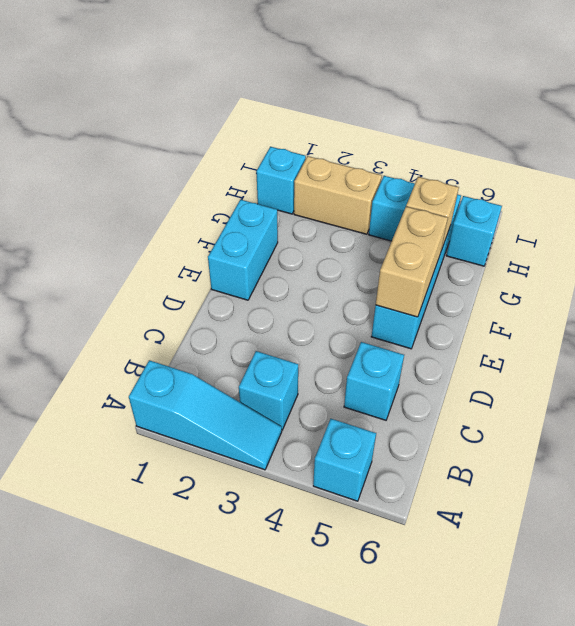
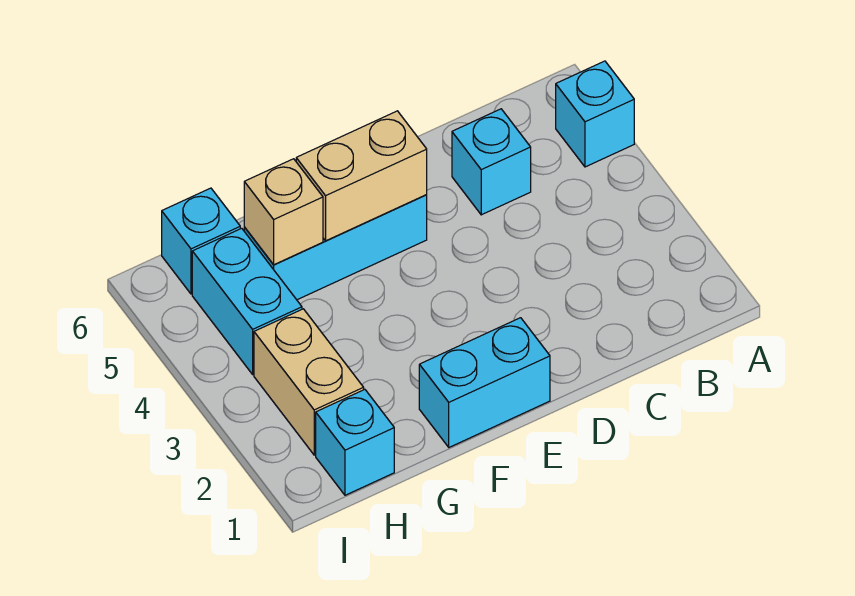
cyan 1x3 slope [129,360,282,470] -> none
cyan 1x1 brick [239,351,298,430] -> none

